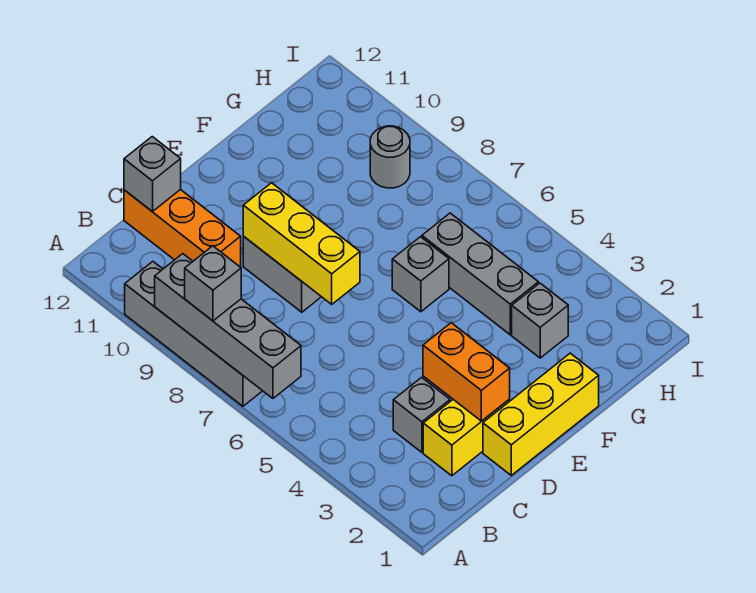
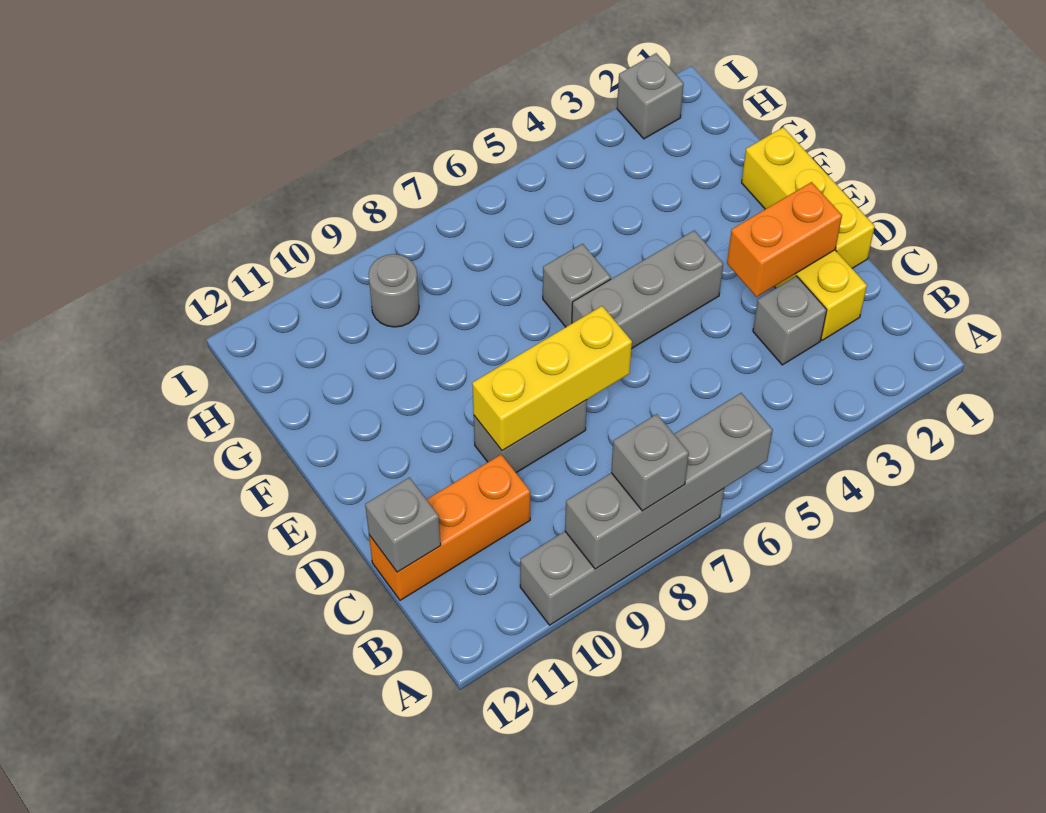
grey 1x1 brick [512,283,568,358] -> grey 1x1 brick moved to [617,53,684,139]
grey 1x3 brick [422,213,538,335] -> grey 1x3 brick moved to [572,230,723,349]

